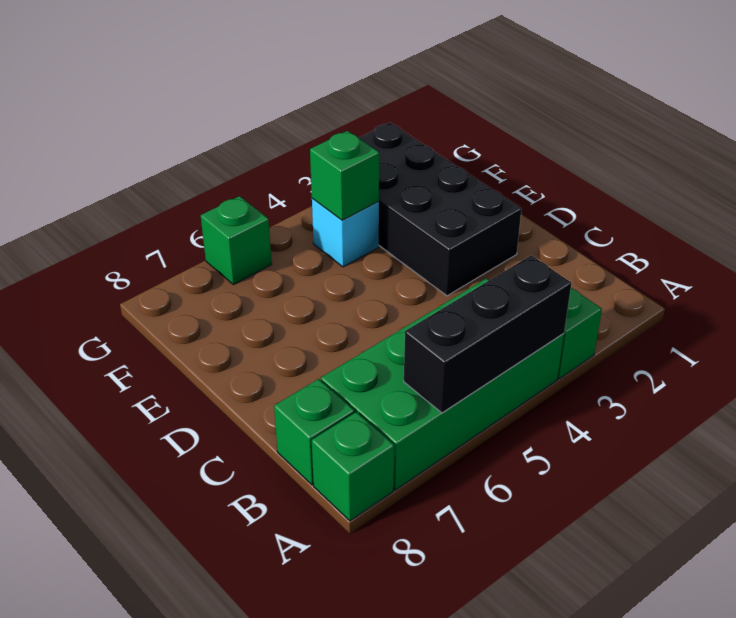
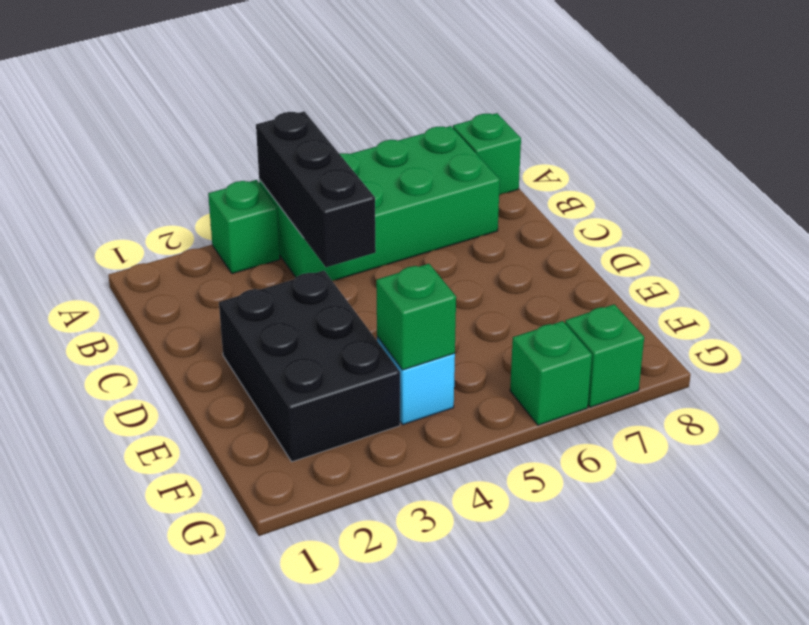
black 1x3 brick [404,255,571,413] -> black 1x3 brick turned to [256,111,376,267]
green 1x1 brick [274,379,355,485] -> green 1x1 brick moved to [565,304,644,407]
black 2x4 brick [359,123,521,296] -> black 2x3 brick [219,271,400,462]

